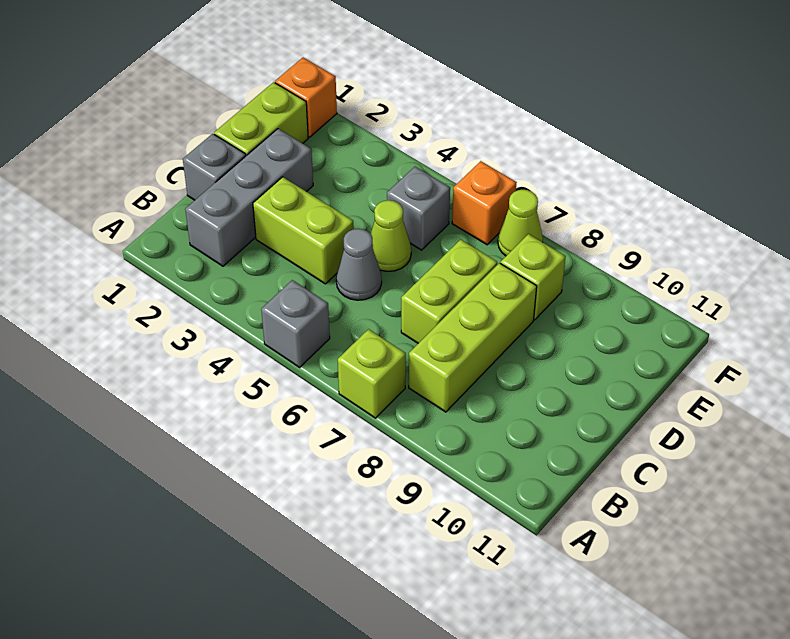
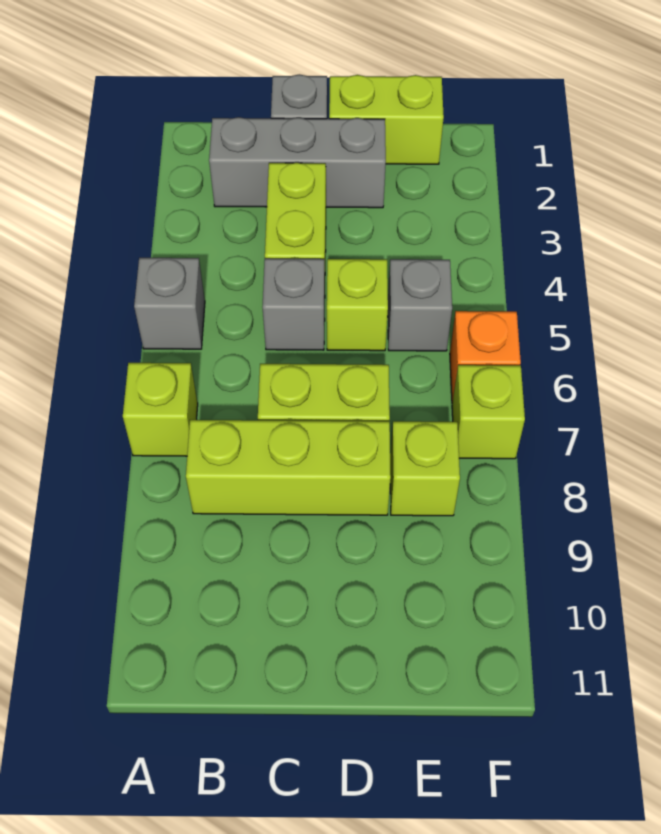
grey 1x1 cone [336,229,382,300] -> grey 1x1 brick [263,258,325,350]
lime 1x1 cone [371,200,411,271] -> lime 1x1 brick [327,259,388,351]
orange 1x1 brick [275,57,337,137] -> none
lime 1x1 cone [498,190,543,256] -> lime 1x1 brick [452,365,525,459]

